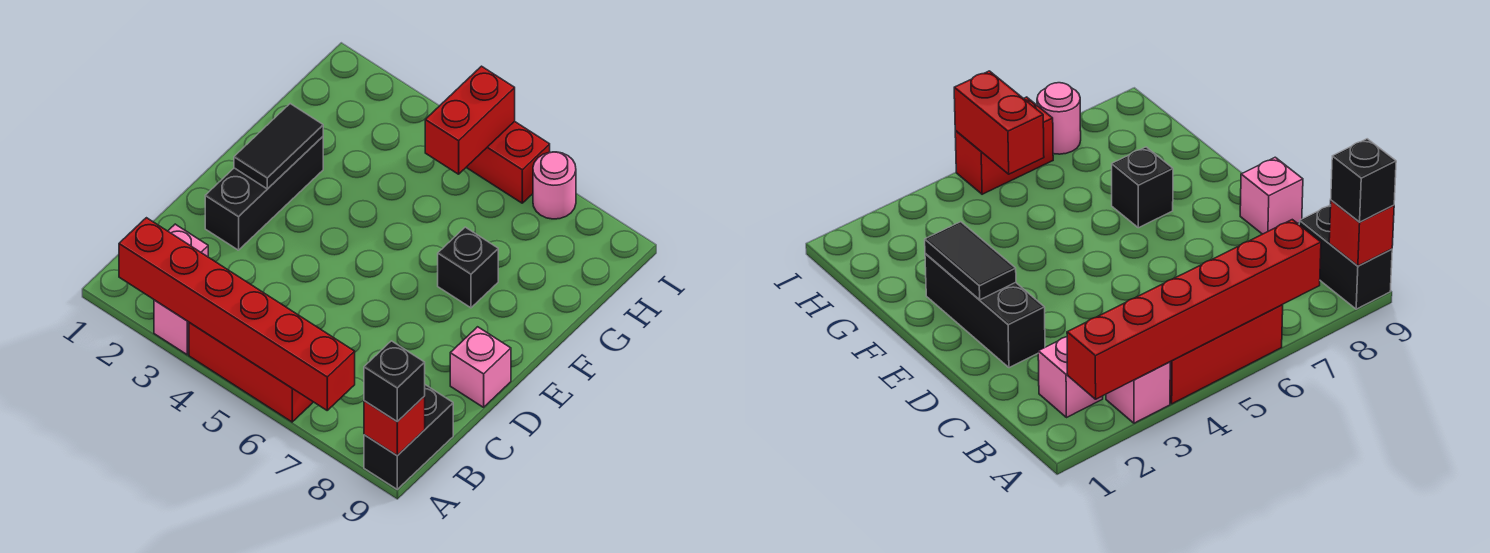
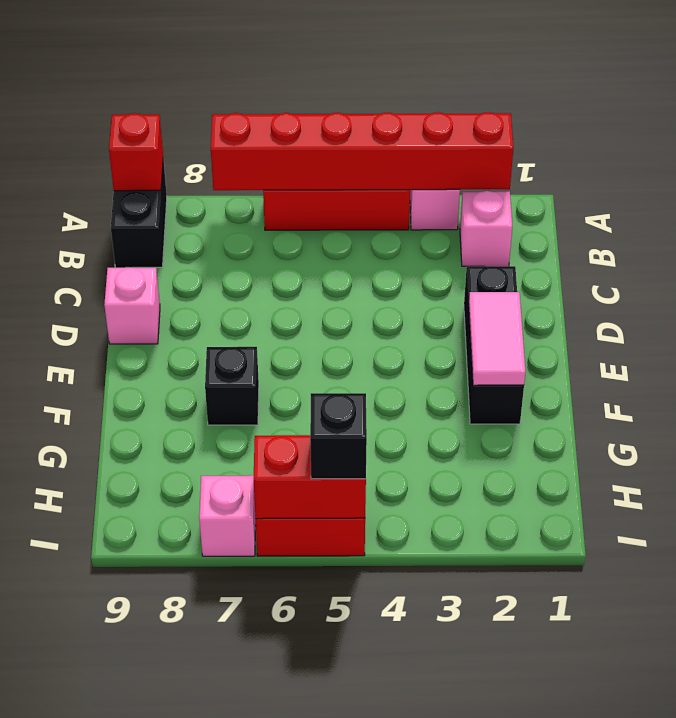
black 1x1 brick [364,341,425,422] -> black 1x1 brick moved to [310,393,367,479]
black 1x2 tile [234,104,323,189] -> pink 1x2 tile [469,292,526,385]
red 1x2 brick [425,66,515,174] -> red 1x2 brick turned to [254,435,366,519]
pink 1x1 round brick [533,152,576,219] -> pink 1x1 brick [199,475,256,556]

